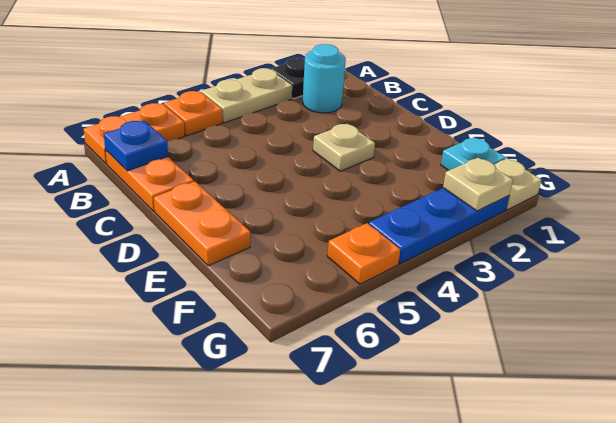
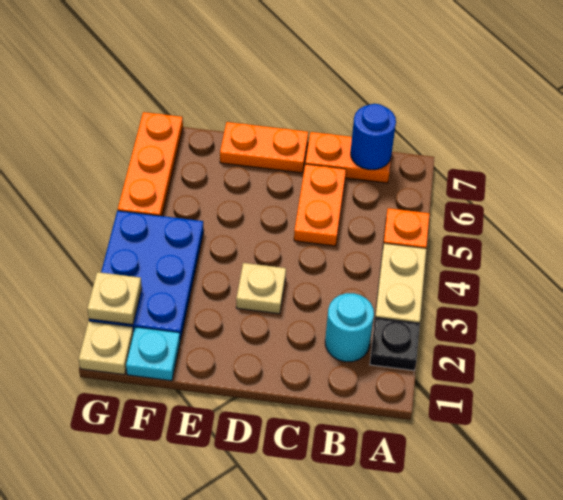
orange 1x2 plate [84,103,185,164] -> orange 1x2 plate moved to [294,164,346,246]
blue 1x1 plate [104,121,168,171] -> blue 1x1 round brick [351,104,396,170]
blue 1x3 plate [369,188,509,264] -> blue 2x3 plate [89,211,204,340]
orange 1x1 plate [327,223,400,284] -> orange 1x3 plate [118,112,183,216]

